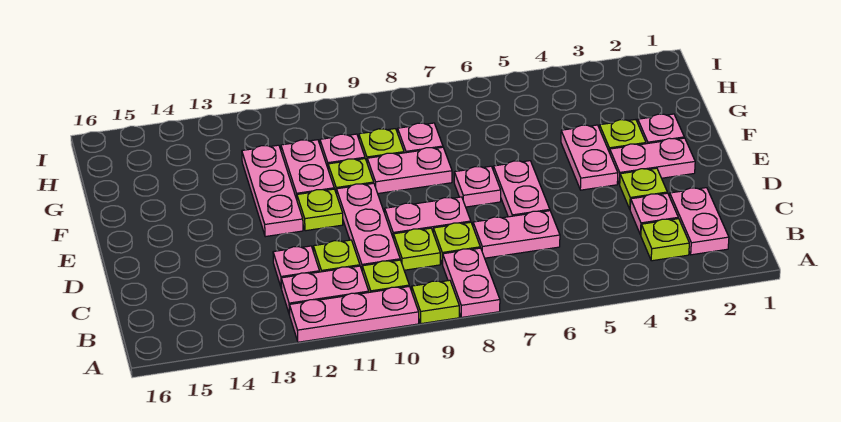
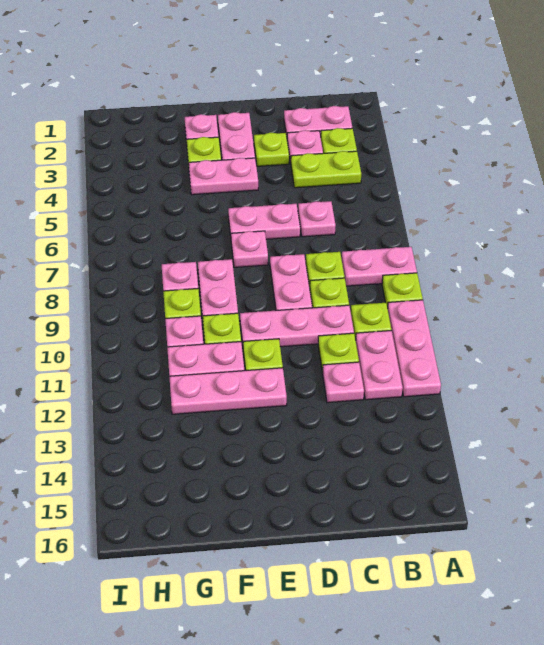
none -> lime 1x2 plate [291,151,361,188]
pink 1x2 plate [473,211,560,258] -> pink 1x1 plate [298,201,336,237]

